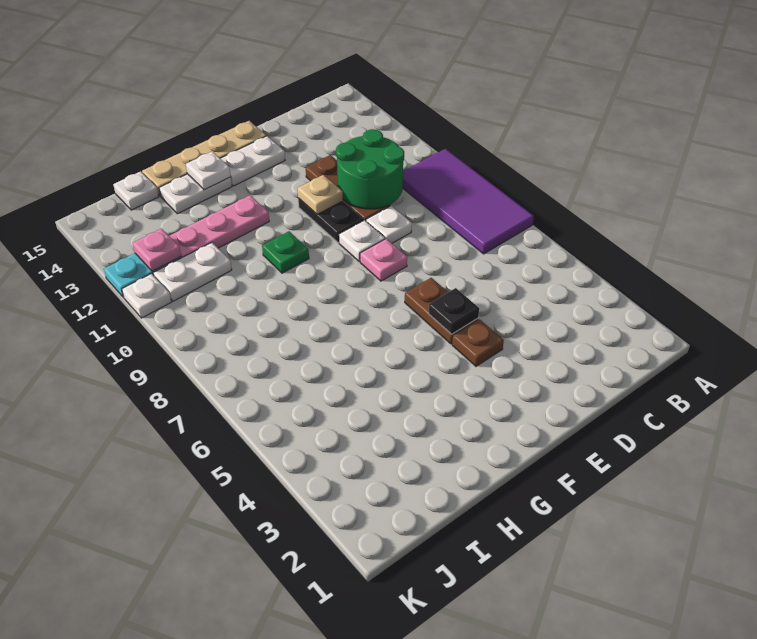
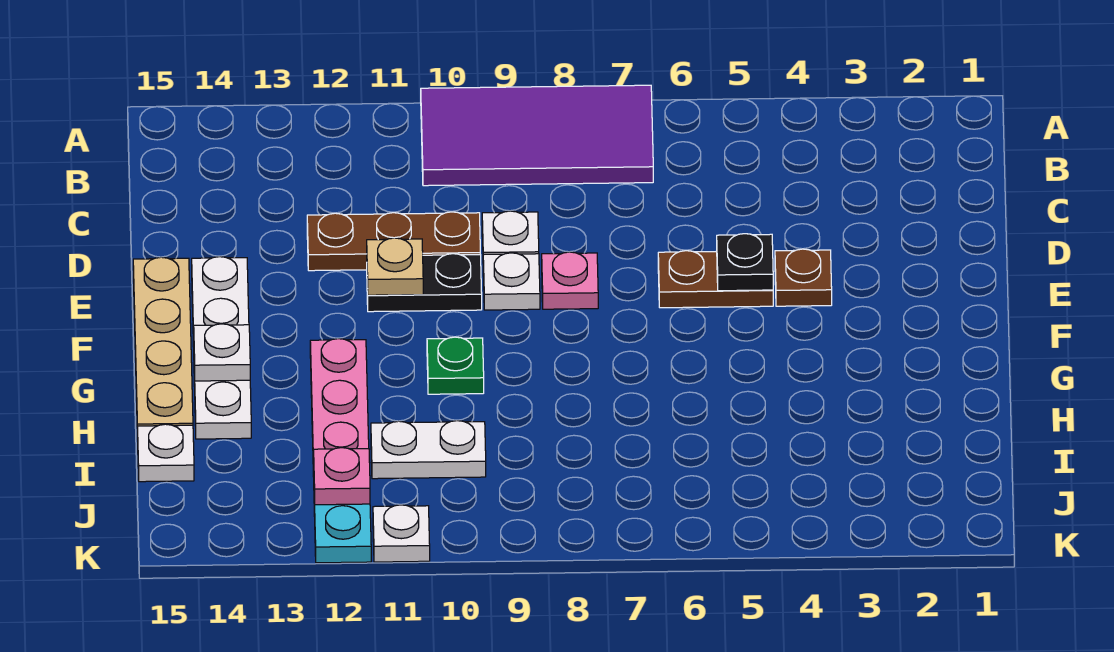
green 2x2 round brick [336,129,404,209] -> none
white 1x2 plate [153,243,232,301] -> white 1x2 plate turned to [371,421,486,479]

